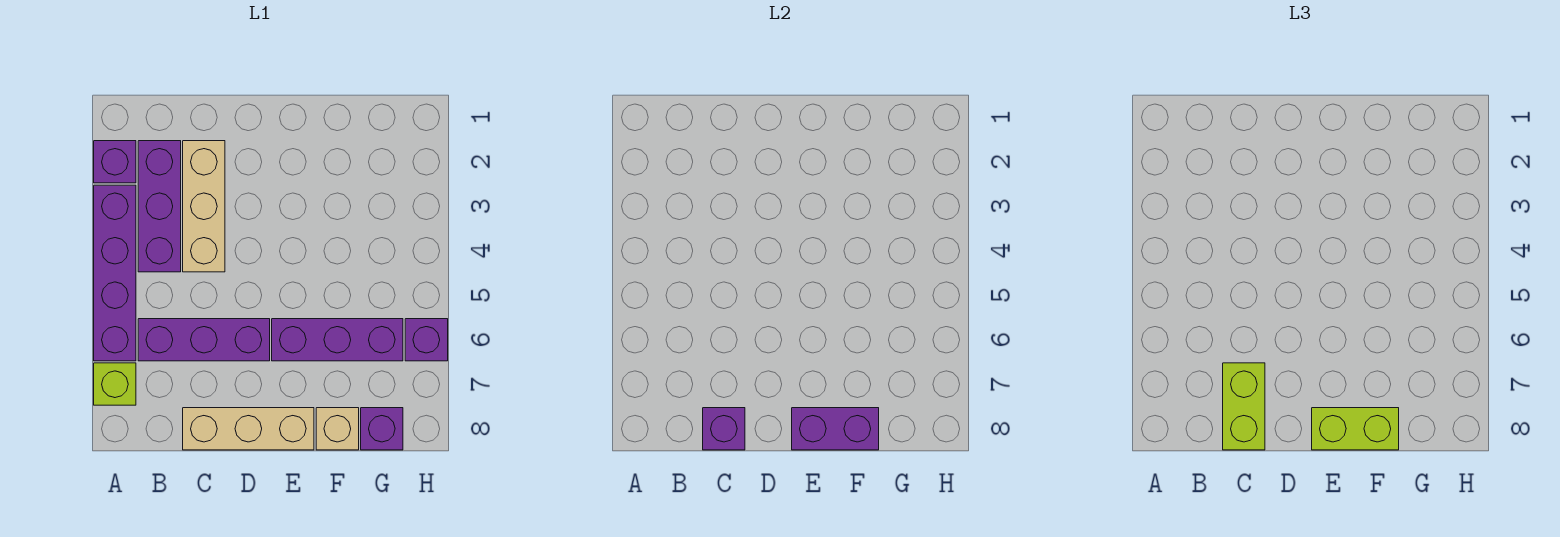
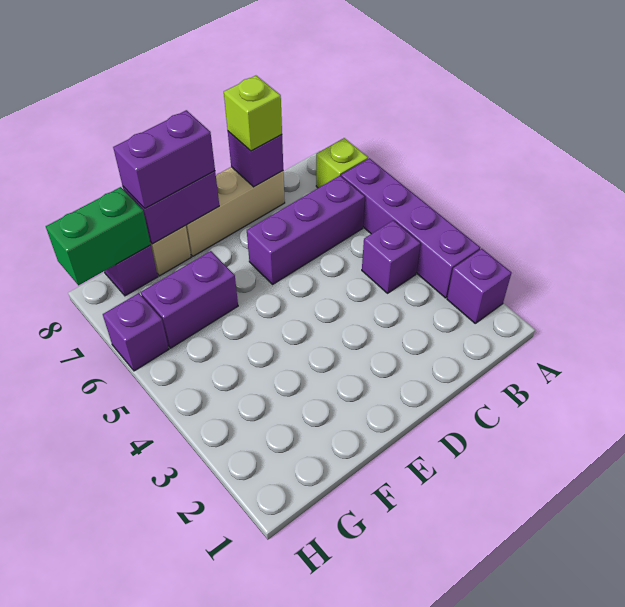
purple 1x3 brick [138,141,181,272] -> purple 1x1 brick [362,220,420,293]
tan 1x3 brick [183,141,225,272] -> none
lime 1x2 brick [1223,363,1265,450] -> lime 1x1 brick [224,76,282,151]
purple 1x3 brick [272,319,403,361] -> purple 1x2 brick [141,251,238,348]
lime 1x2 brick [1312,408,1399,450] -> purple 1x2 brick [113,110,215,208]
none -> green 1x2 brick [46,187,151,285]

